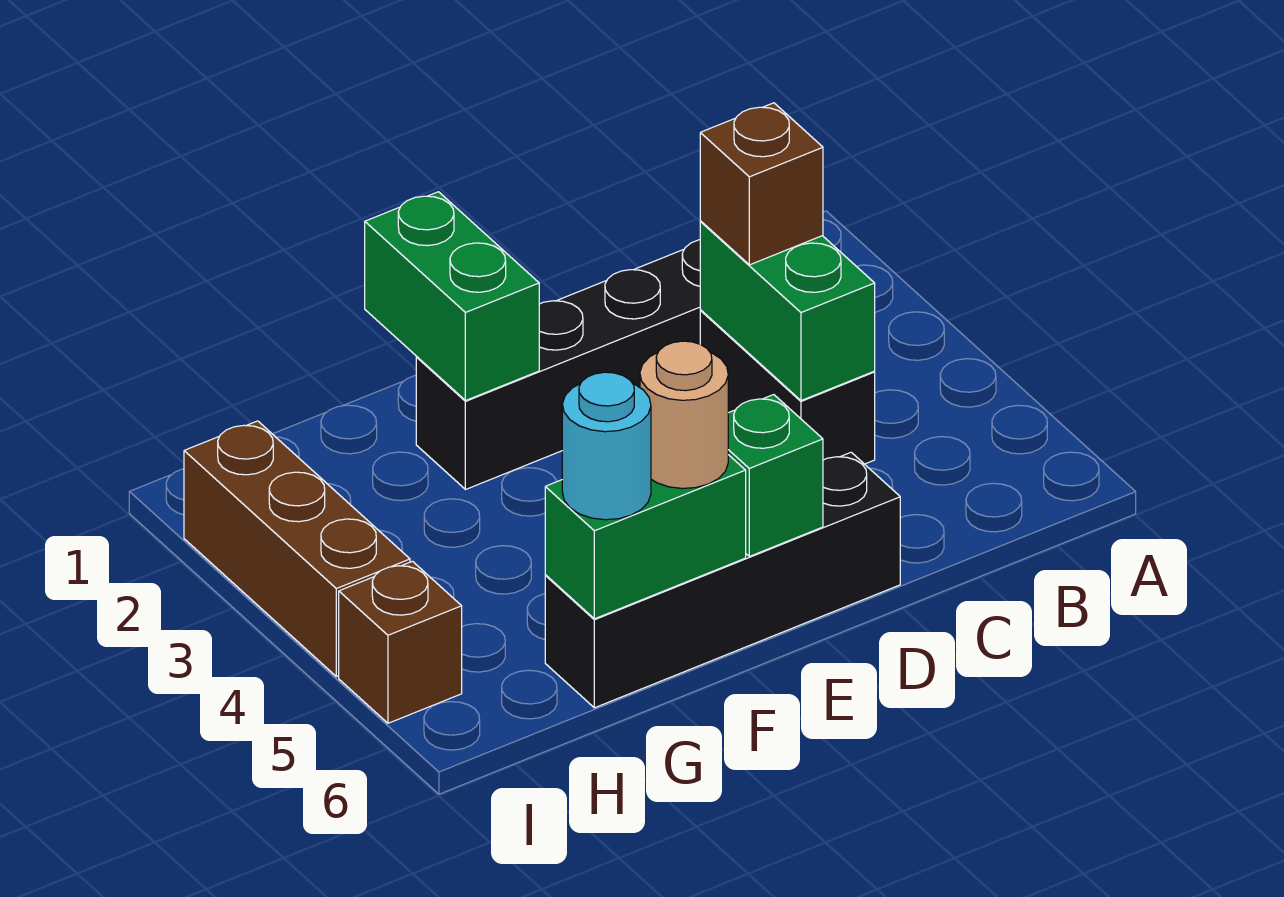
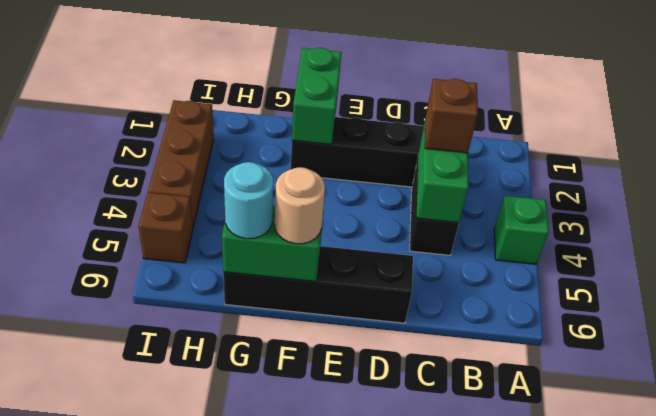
green 1x1 brick [728,395,823,556] -> green 1x1 brick moved to [494,196,549,264]

